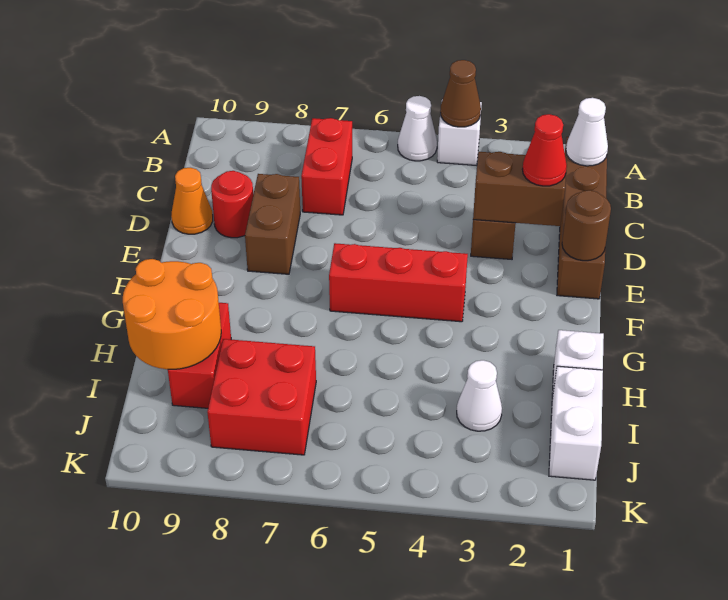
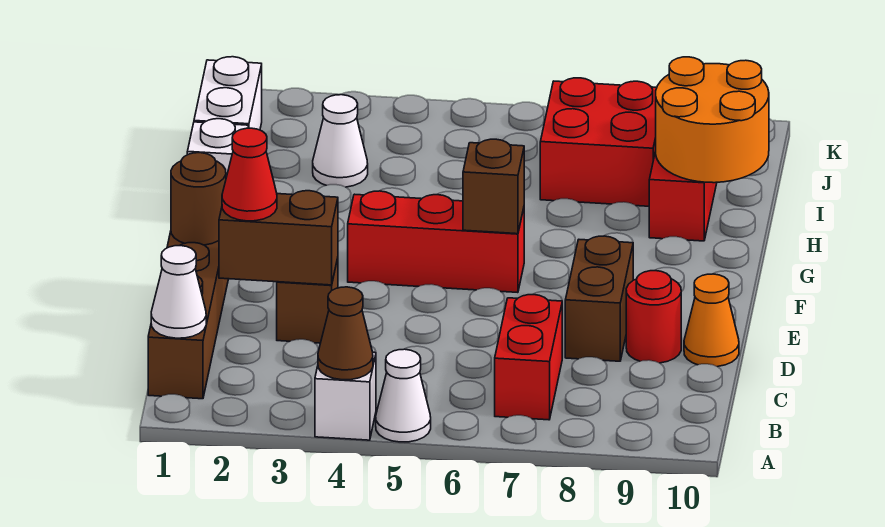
none -> brown 1x1 brick [463,139,524,234]

